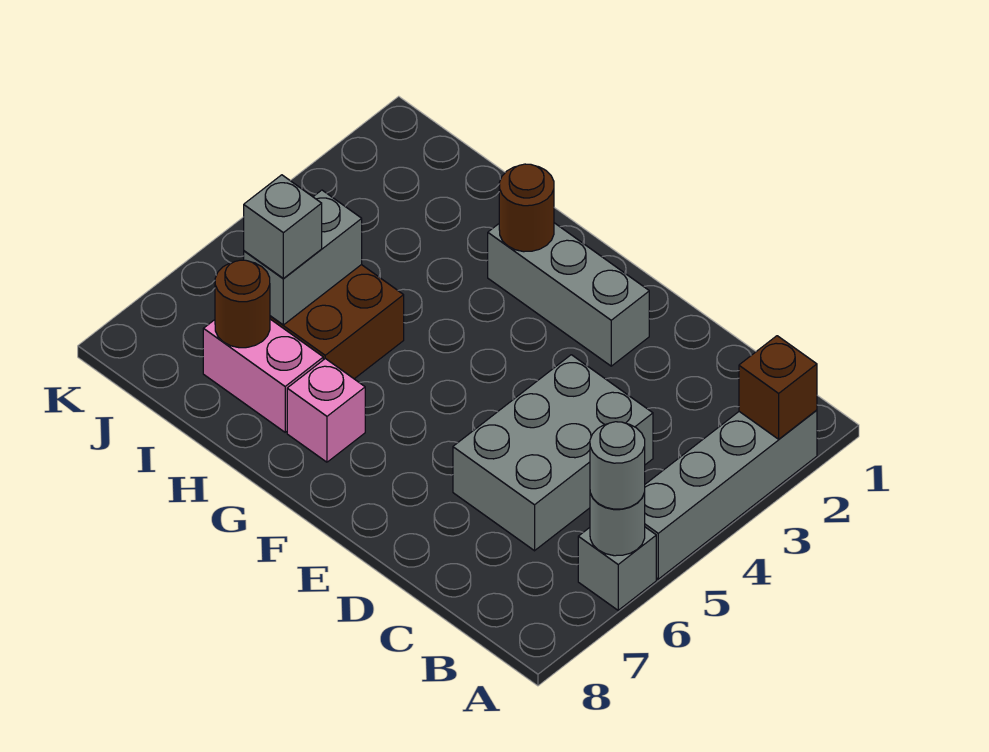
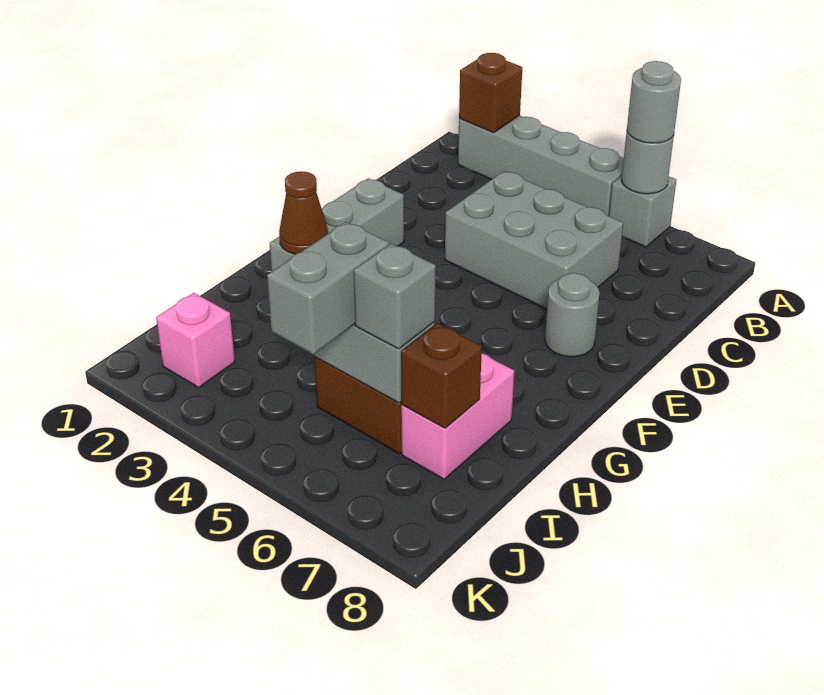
none -> grey 1x1 round brick [545,273,600,357]
brown 1x1 round brick [499,164,554,252] -> brown 1x1 cone [279,171,328,254]
pink 1x1 brick [287,359,365,462] -> pink 1x1 brick moved to [156,293,235,387]
none -> grey 1x2 brick [267,222,389,354]
brown 1x1 round brick [215,260,270,348] -> brown 1x1 brick [401,323,482,428]

